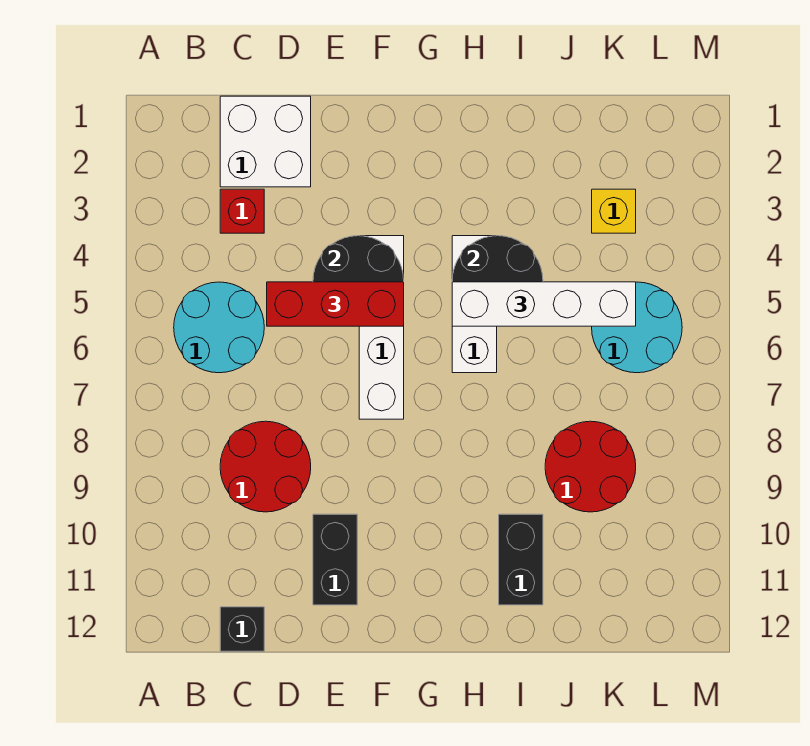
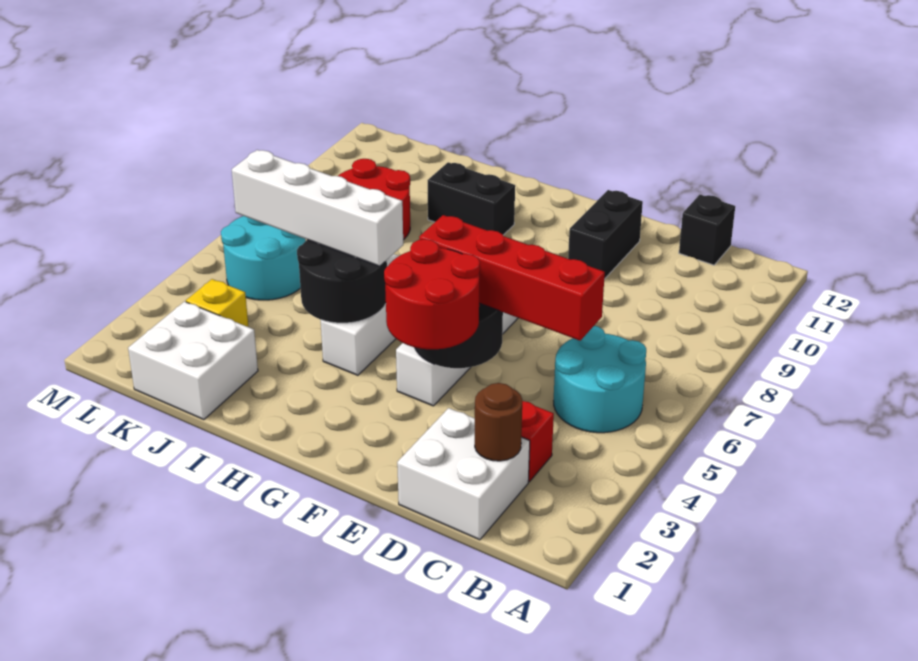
none -> brown 1x1 round brick [475,383,522,461]
red 2x2 round brick [220,421,311,512] -> red 2x2 round brick moved to [384,239,480,349]
red 1x3 brick [267,282,404,326] -> red 1x4 brick [419,215,605,341]
black 1x2 brick [499,514,543,605] -> black 1x2 brick turned to [428,162,515,235]
none -> white 2x2 brick [128,302,258,420]

